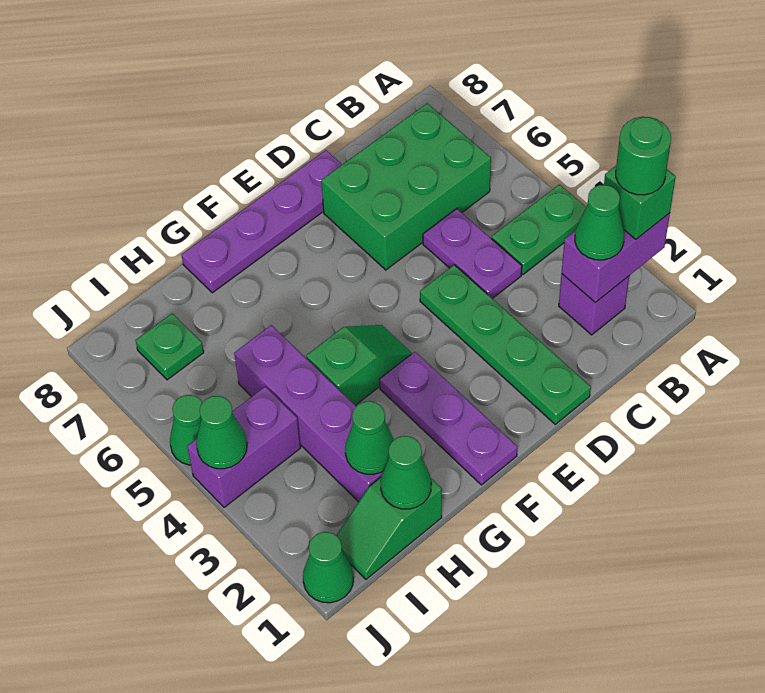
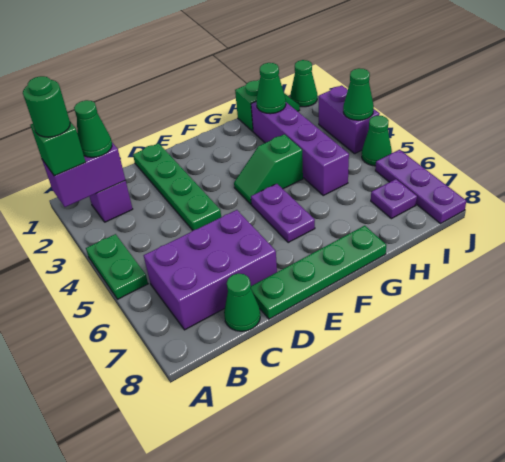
green 1x2 plate [491,184,586,274] -> green 1x2 plate turned to [86,234,148,299]
green 2x3 brick [321,103,491,270] -> purple 2x3 brick [144,210,277,330]
purple 1x2 plate [423,209,522,299] -> purple 1x2 plate moved to [251,184,315,243]
purple 1x4 plate [181,150,342,293] -> green 1x4 plate [251,226,386,319]
purple 1x3 plate [379,352,517,485] -> purple 1x3 plate moved to [375,150,466,224]
green 1x1 cone [381,436,431,509] -> green 1x1 cone moved to [224,274,260,331]
purple 1x2 brick [187,387,301,507] -> purple 1x2 brick turned to [319,85,380,154]
green 1x1 plate [136,313,204,380] -> purple 1x1 plate [371,179,417,219]

